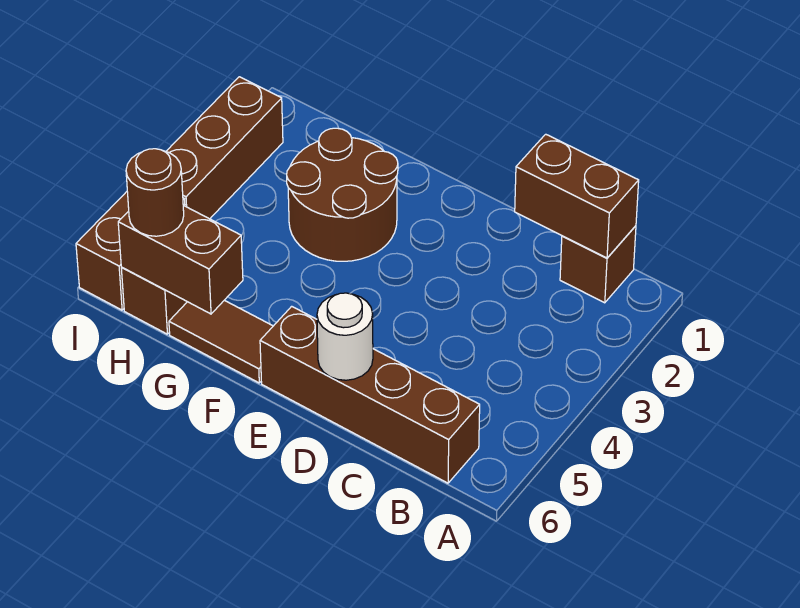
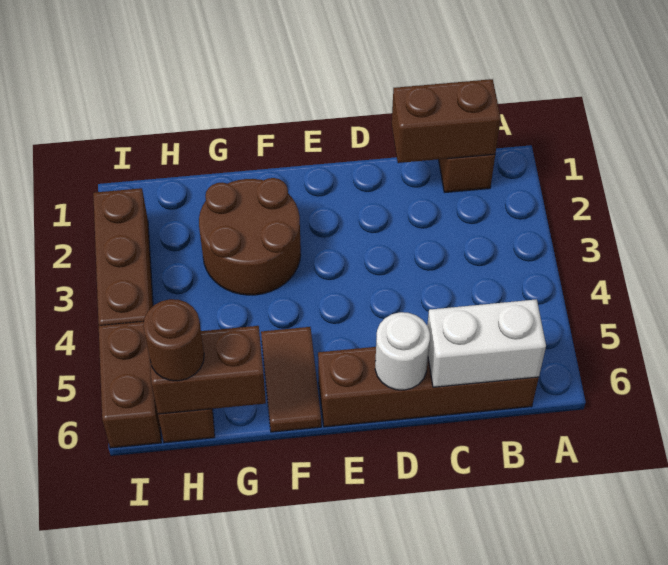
none -> white 1x2 brick [427,299,546,387]
brown 1x2 tile [169,300,273,383] -> brown 1x2 tile turned to [261,327,321,432]

